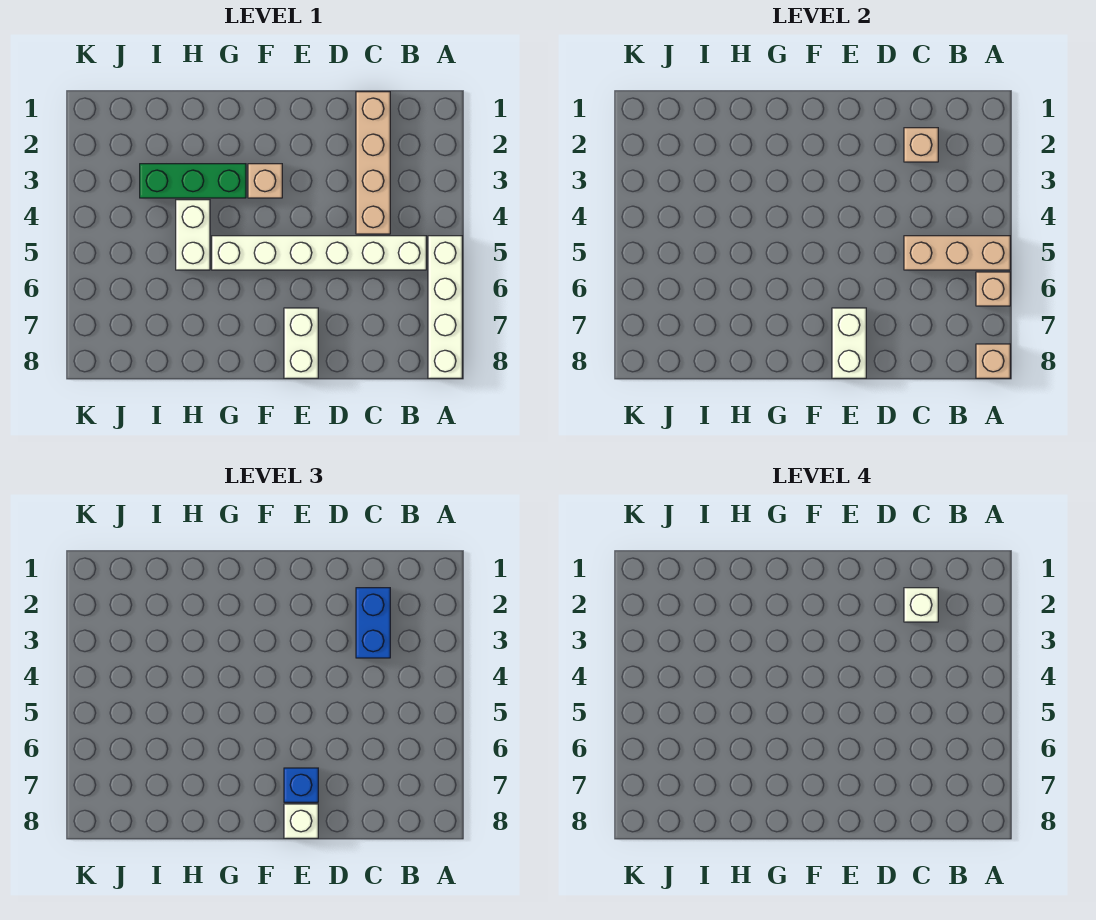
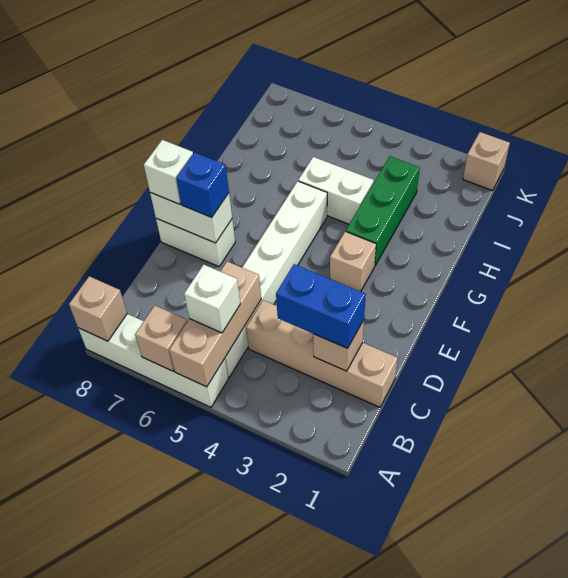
white 1x1 brick [904,588,938,622] -> white 1x1 brick moved to [184,265,240,333]
none -> tan 1x1 brick [463,132,510,191]

